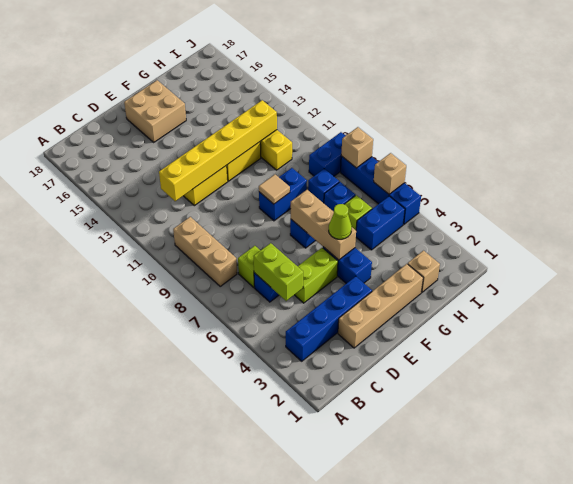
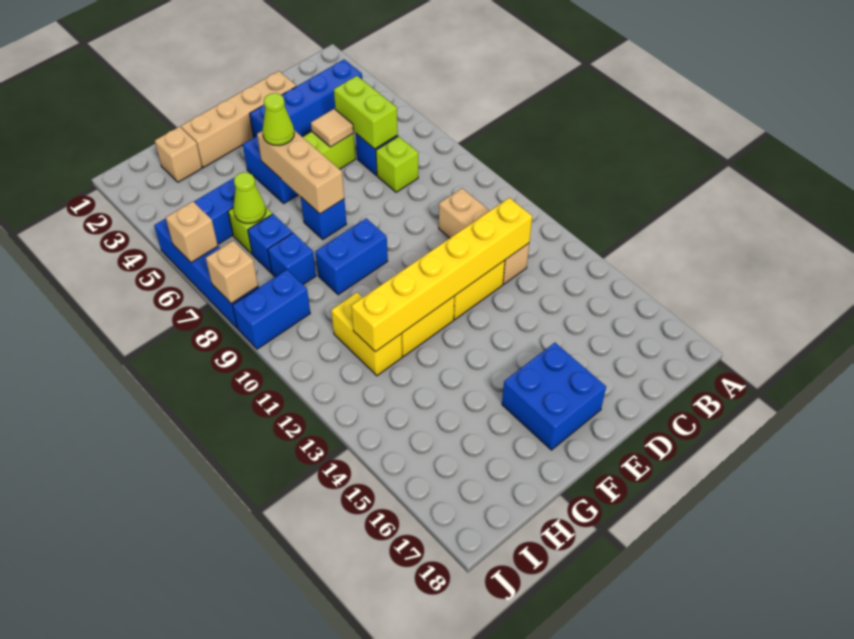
tan 1x3 brick [173,217,237,286] -> tan 1x3 brick moved to [439,188,529,284]
tan 2x2 brick [124,80,186,142] -> blue 2x2 brick [502,343,606,450]
tan 1x1 tile [259,175,290,204] -> tan 1x1 tile moved to [311,109,354,147]
none -> lime 1x1 cone [233,172,266,223]

